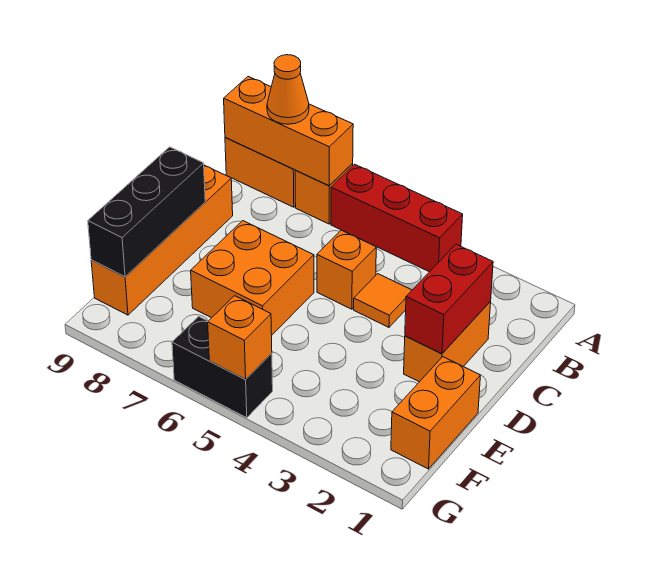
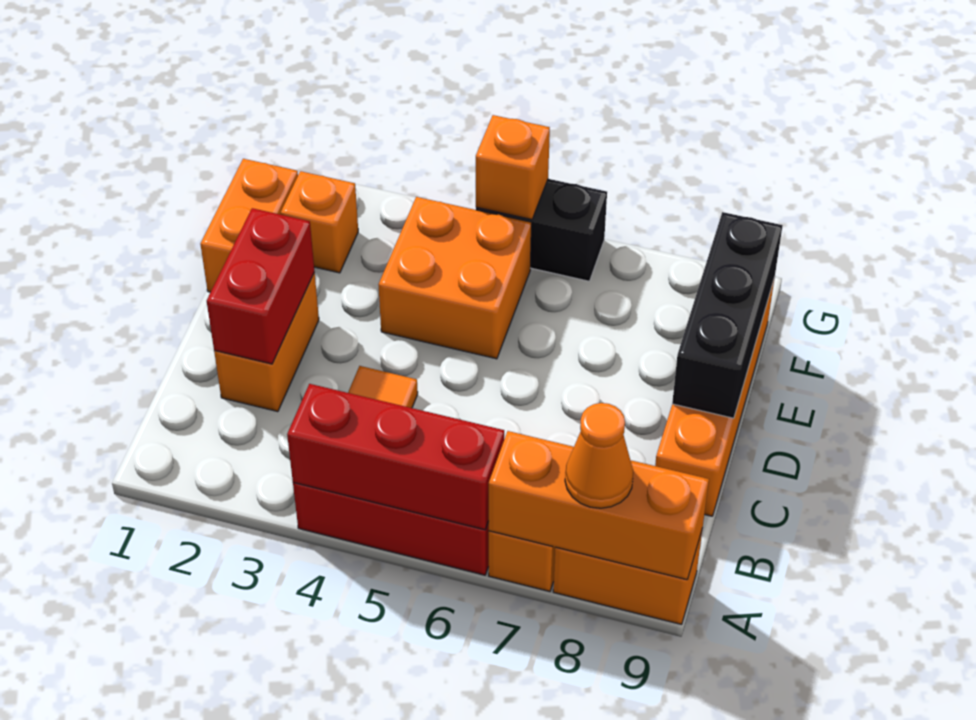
none -> red 1x3 brick [287,384,504,530]
orange 1x1 brick [317,230,376,309] -> orange 1x1 brick moved to [281,171,358,273]
orange 2x2 brick [191,221,314,335] -> orange 2x2 brick moved to [378,197,531,359]

